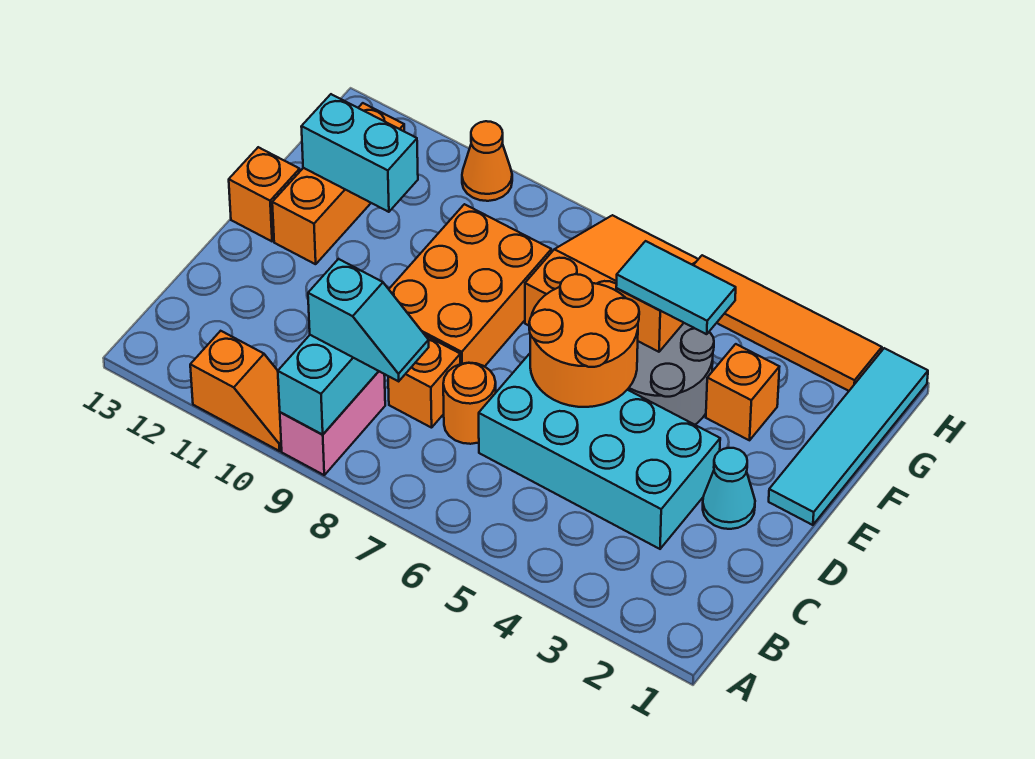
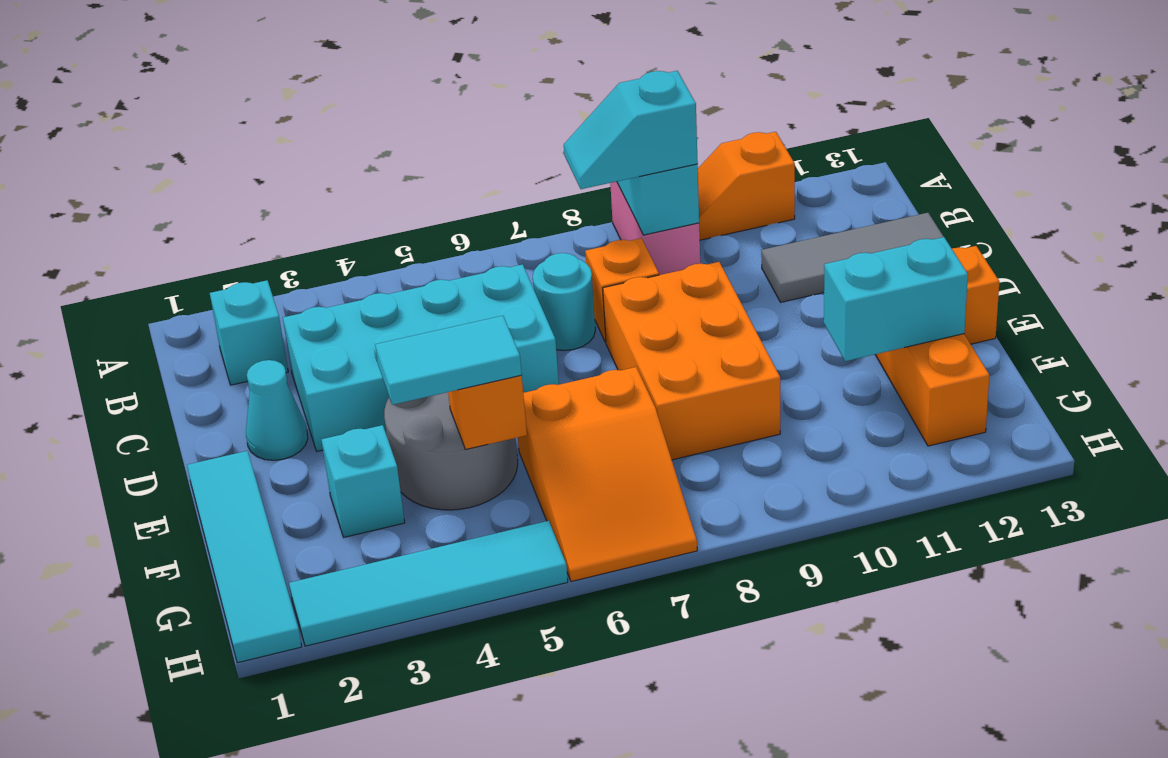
none -> cyan 1x1 brick [210,280,288,385]
orange 1x1 round brick [443,363,496,444] -> cyan 1x1 round brick [533,253,595,350]
none -> grey 1x3 tile [761,213,944,302]
orange 2x2 round brick [529,274,639,407] -> none
orange 1x1 brick [706,344,779,440] -> cyan 1x1 brick [321,425,405,537]
orange 1x4 tile [694,255,882,391] -> cyan 1x4 tile [289,521,568,646]
orange 1x1 cone [462,121,512,201] -> none

